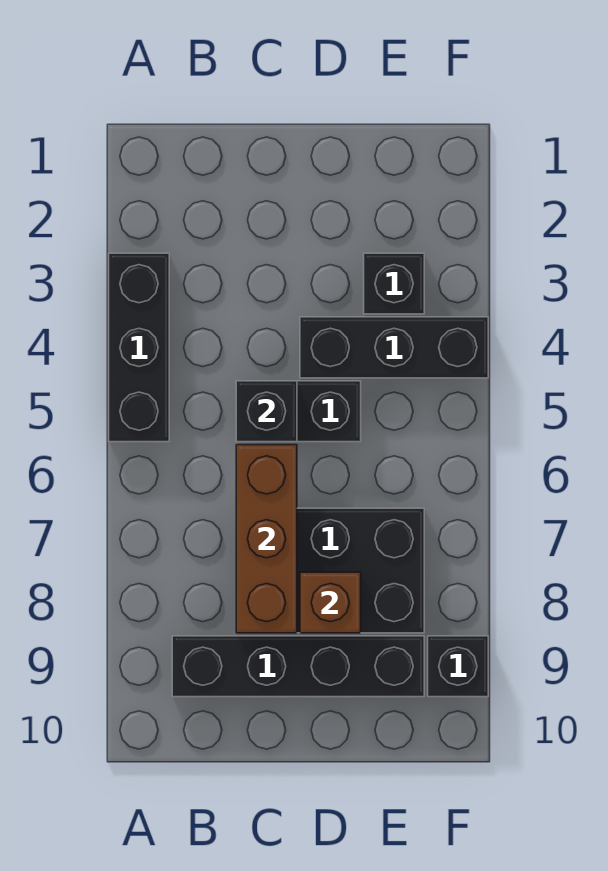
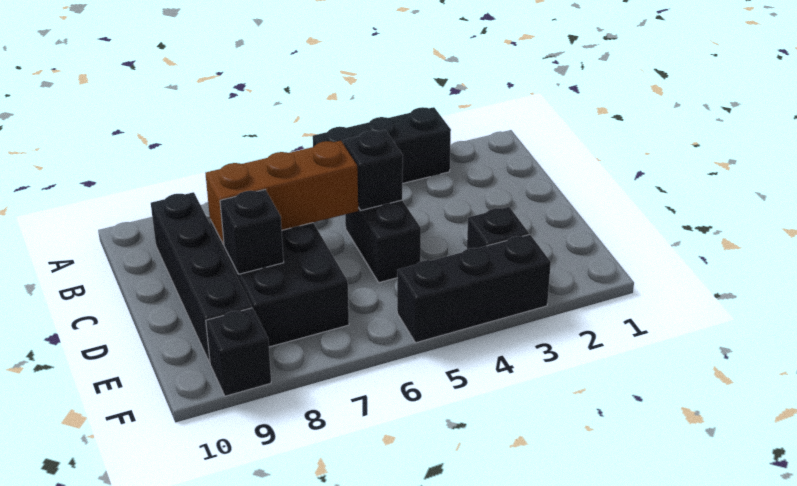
black 1x3 brick [300,317,488,378] -> black 1x3 brick turned to [397,234,551,343]
brown 1x1 brick [300,572,361,633] -> black 1x1 brick [220,190,284,274]

